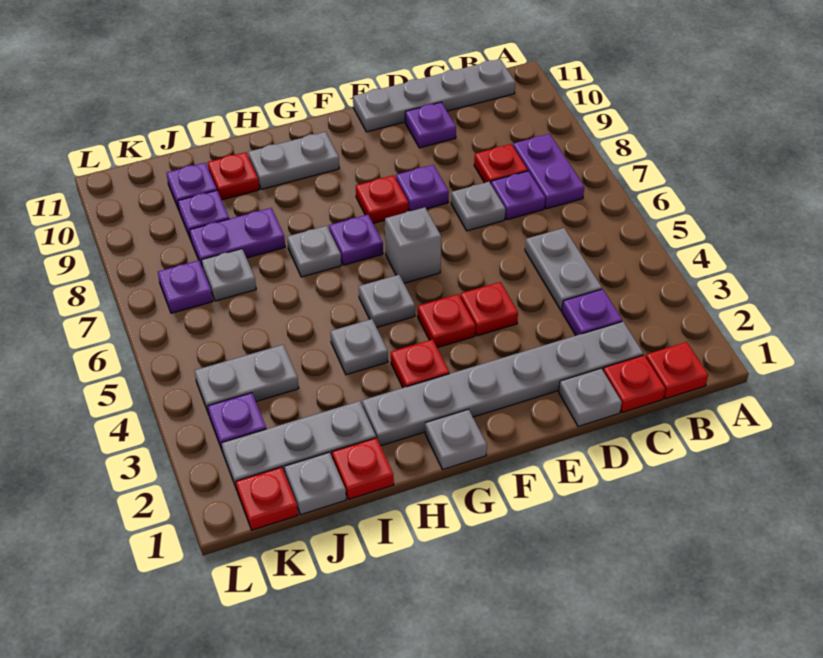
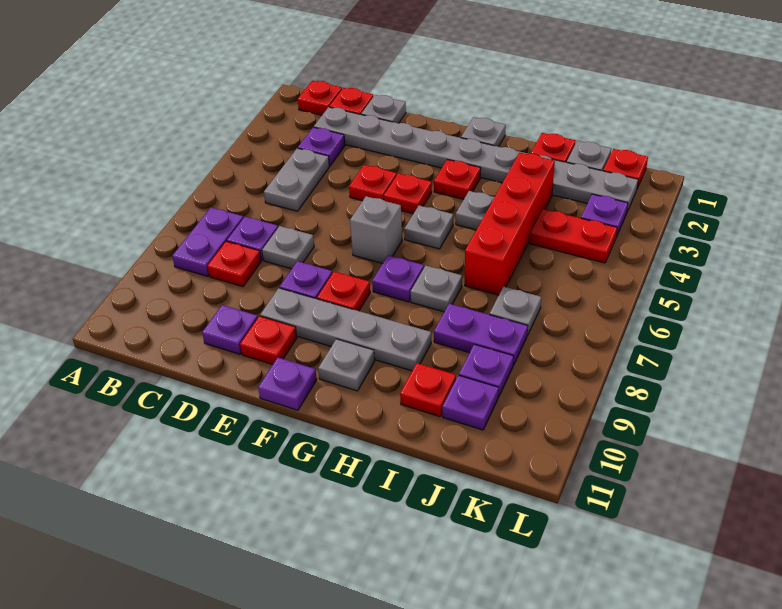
grey 1x4 plate [353,59,515,132] -> grey 1x4 plate moved to [260,288,431,371]
none -> red 1x1 plate [240,316,297,365]
grey 1x2 plate [248,132,339,189] -> grey 1x1 plate [318,339,375,391]
none -> red 1x4 brick [465,153,555,295]
grey 1x2 plate [194,345,299,414] -> red 1x2 plate [530,209,617,263]
purple 1x1 plate [158,260,213,313] -> purple 1x1 plate moved to [258,358,317,410]

